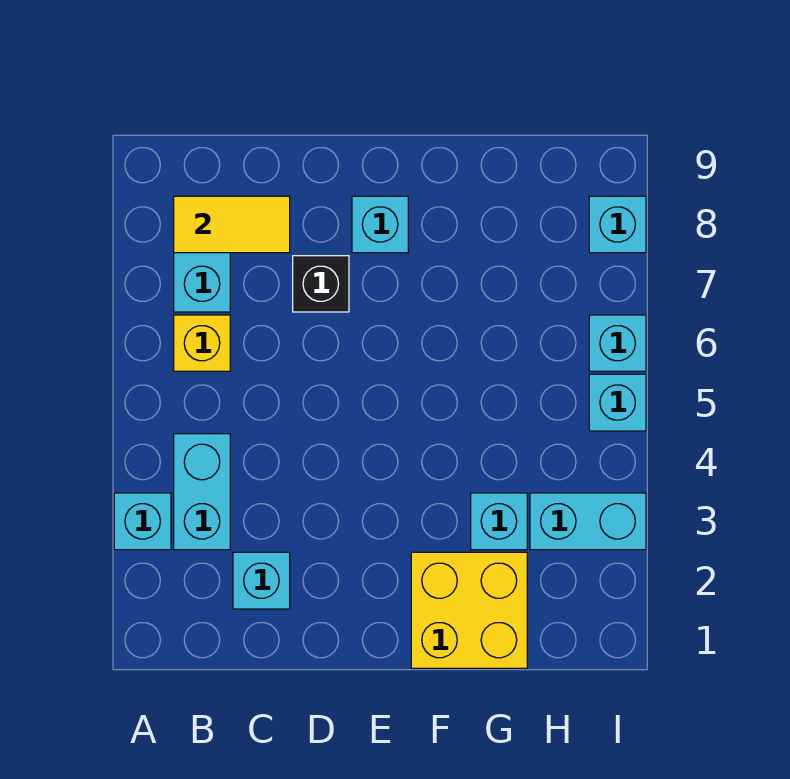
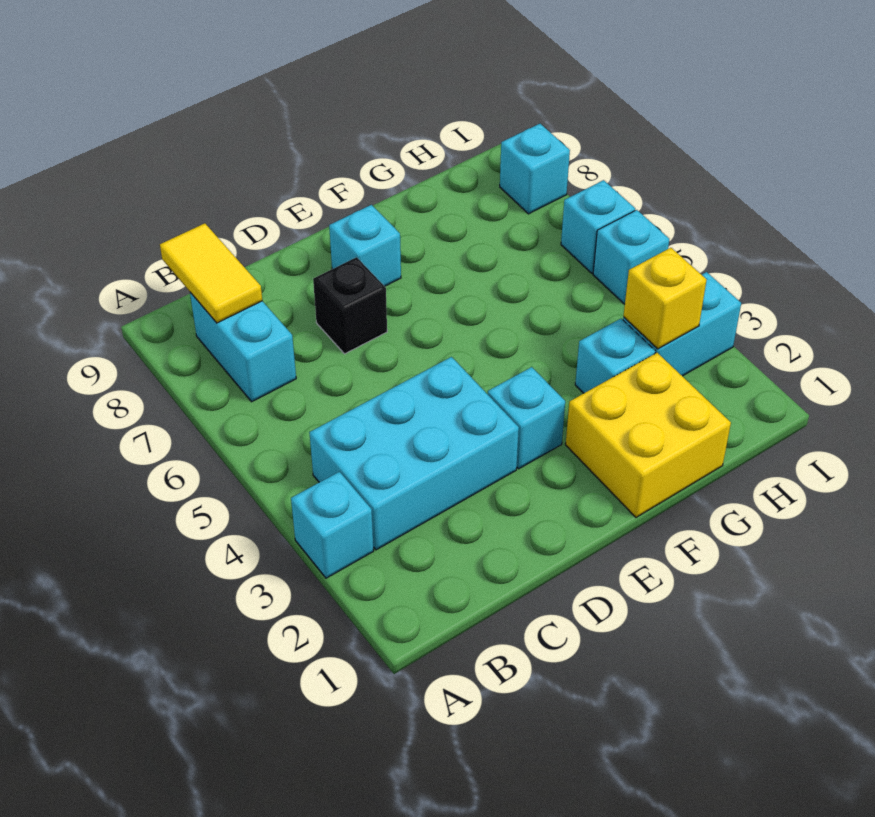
cyan 1x2 brick [174,434,230,550] -> cyan 2x3 brick [309,357,519,550]
yellow 1x1 brick [174,315,230,371] -> yellow 1x1 brick moved to [623,248,706,349]
yellow 1x2 tile [174,196,290,253] -> yellow 1x2 tile turned to [160,223,262,323]
cyan 1x1 brick [233,552,290,609] -> cyan 1x1 brick moved to [488,367,565,469]

